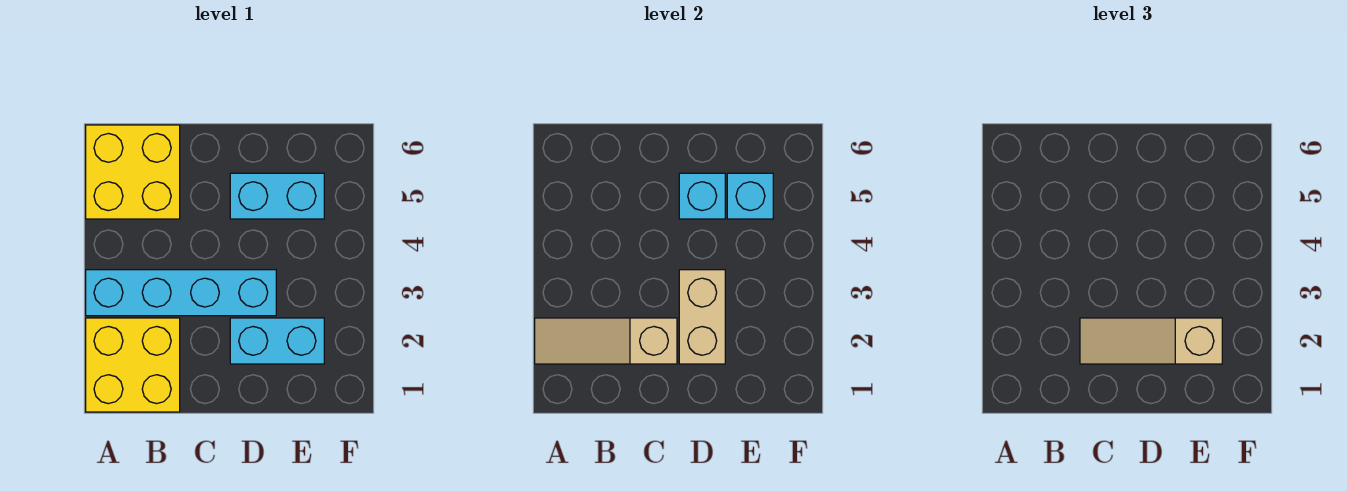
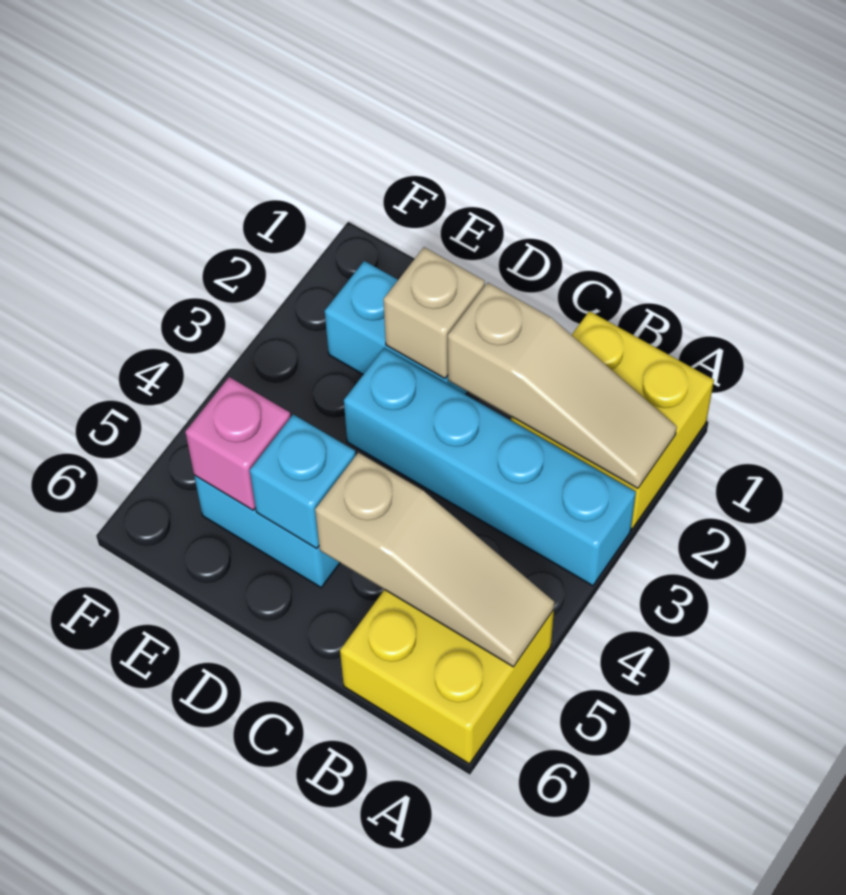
tan 1x3 slope [1080,318,1222,364] -> tan 1x3 slope moved to [315,453,554,667]
tan 1x2 brick [679,270,725,364] -> tan 1x1 brick [383,247,485,378]
cyan 1x1 brick [727,173,773,219] -> pink 1x1 brick [185,377,291,510]

